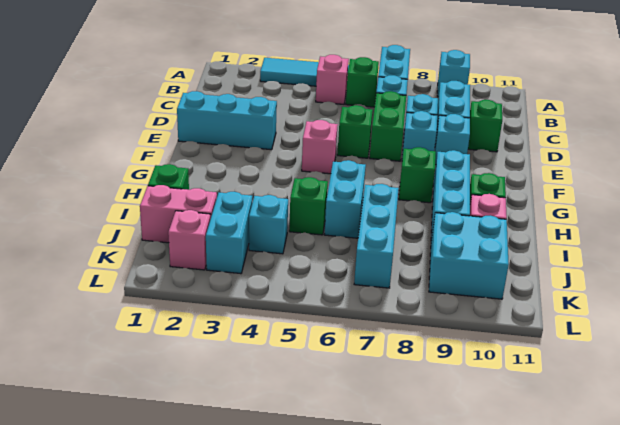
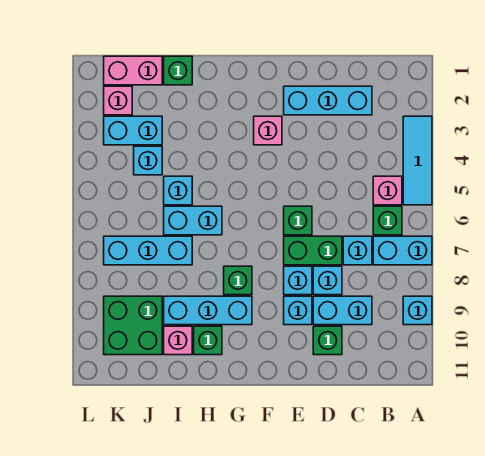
cyan 1x3 brick [177,91,277,150] -> cyan 1x3 brick turned to [284,86,372,115]
pink 1x1 brick [302,120,338,174] -> pink 1x1 brick moved to [254,116,282,145]
green 1x1 brick [289,177,328,235] -> cyan 1x1 brick [164,176,192,205]
pink 1x2 brick [140,185,217,243] -> pink 1x2 brick turned to [104,56,162,85]
cyan 2x2 brick [429,212,509,299] -> green 2x2 brick [104,296,162,355]

